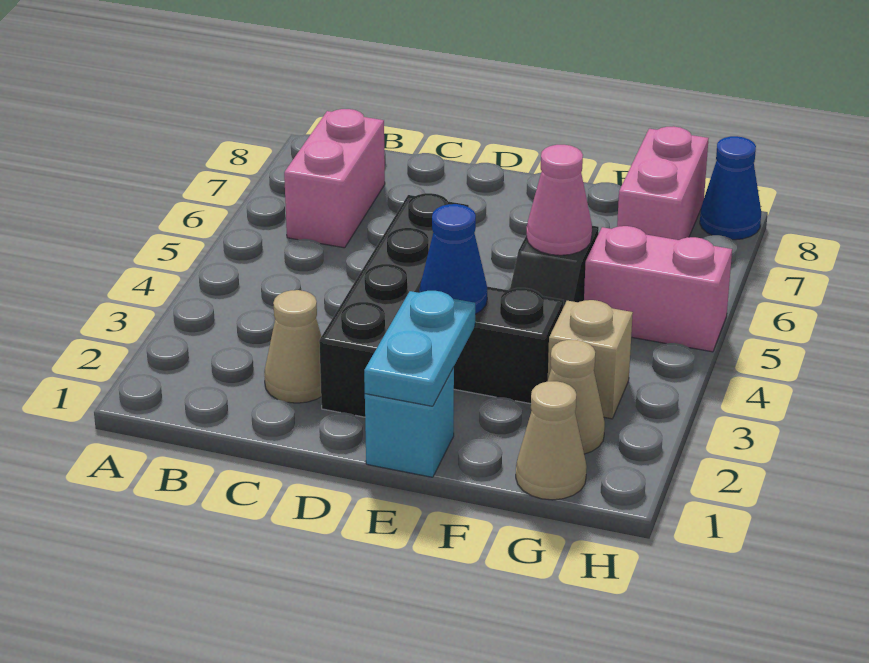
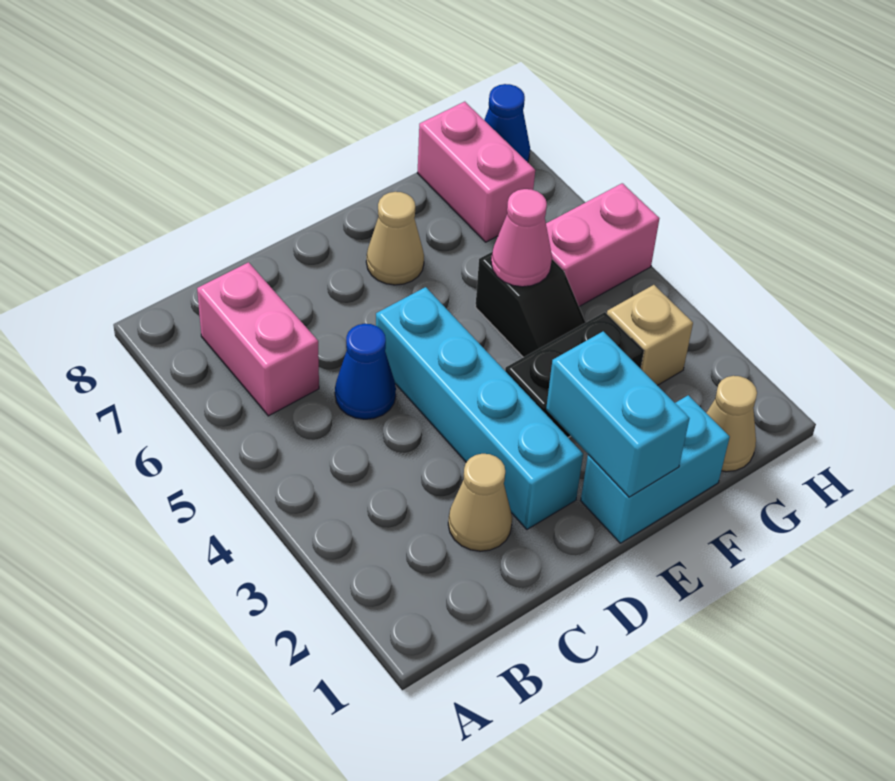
black 1x4 brick [319,193,469,417] -> cyan 1x4 brick [376,287,583,530]
cyan 1x1 brick [365,367,454,477] -> cyan 1x2 brick [581,395,730,543]
cyan 1x2 plate [364,291,475,406] -> cyan 1x2 brick [546,331,690,497]
blue 1x1 cone [420,204,487,314] -> blue 1x1 cone moved to [335,324,396,419]
tan 1x1 cone [548,340,605,454] -> tan 1x1 cone moved to [366,192,424,285]

